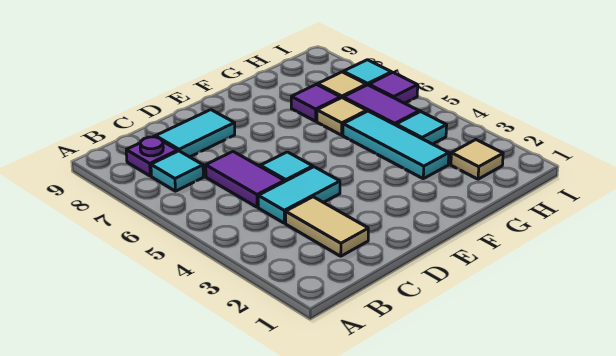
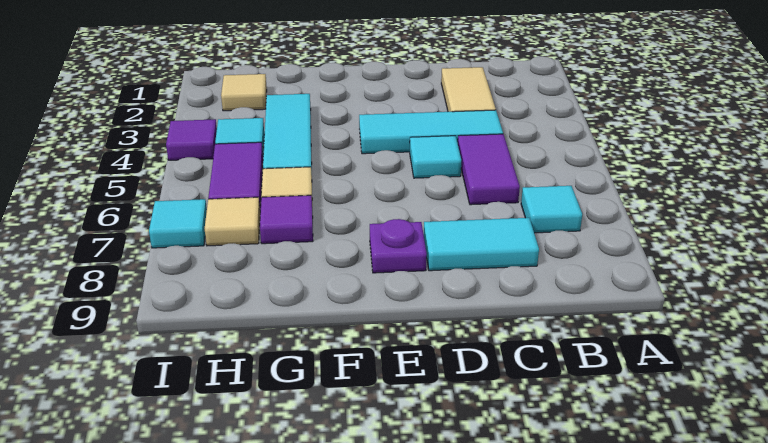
purple 1x1 plate [126,137,178,176] -> purple 1x1 plate moved to [370,219,427,273]
cyan 1x2 tile [258,167,340,223] -> cyan 1x3 tile [359,110,503,154]
purple 1x1 tile [369,72,418,103] -> purple 1x1 tile moved to [166,119,217,160]

